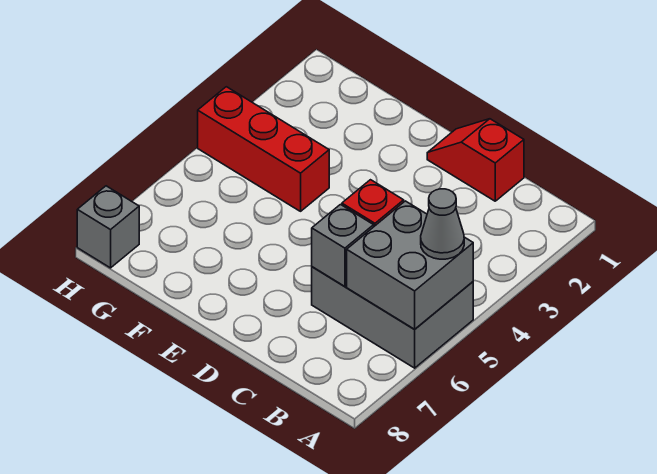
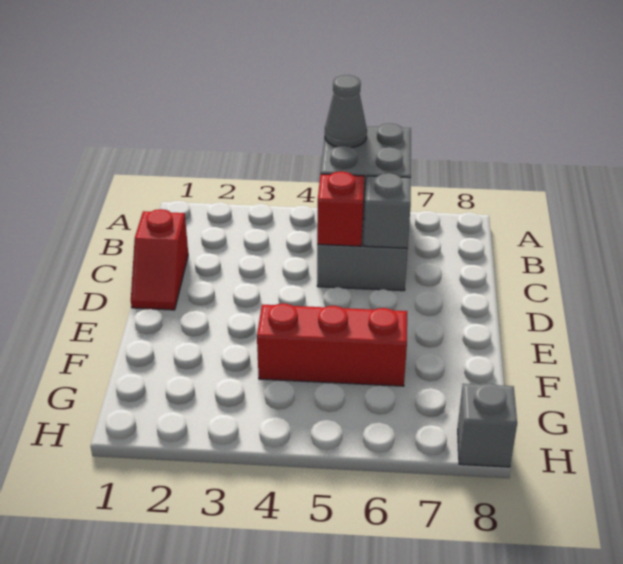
red 1x3 brick [198,87,329,211] -> red 1x3 brick turned to [257,303,407,386]

